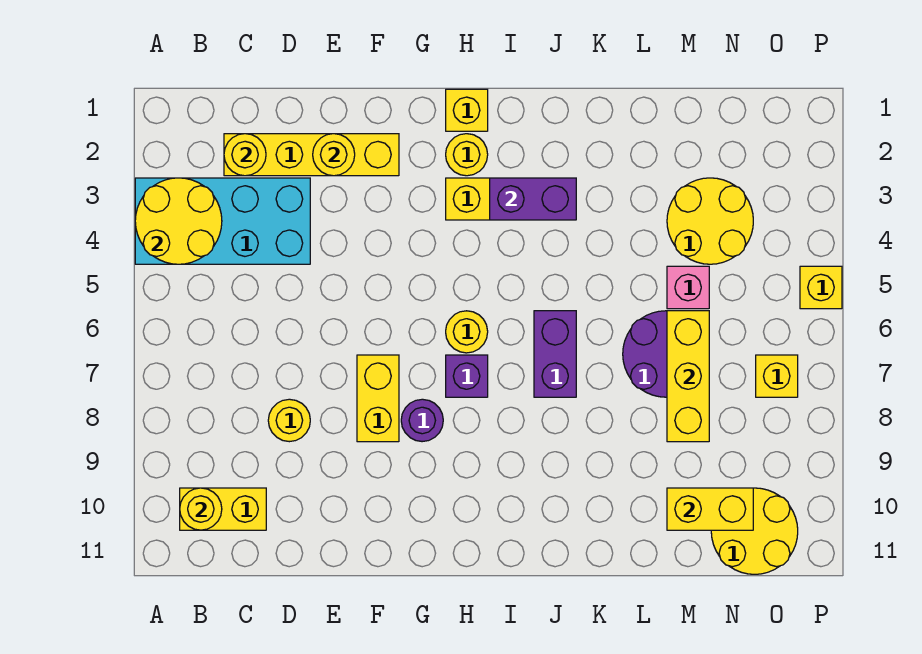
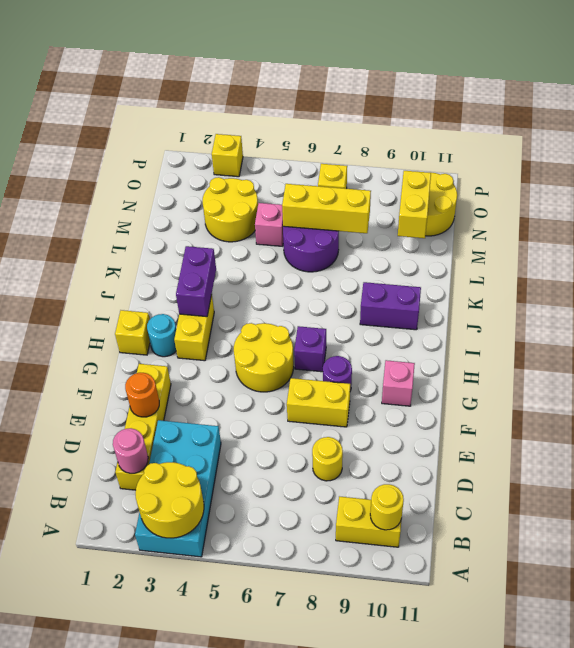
yellow 1x2 brick [180,488,266,530] -> yellow 1x2 brick turned to [336,496,402,547]
yellow 1x1 round brick [224,134,266,176] -> pink 1x1 round brick [113,428,148,473]
yellow 1x1 round brick [313,134,355,176] -> orange 1x1 round brick [125,373,159,417]
none -> pink 1x1 brick [382,360,415,406]
yellow 1x1 round brick [446,134,488,176] -> cyan 1x1 round brick [147,314,176,357]
yellow 1x1 round brick [446,311,488,353] -> yellow 2x2 round brick [234,323,294,392]
purple 1x2 brick [534,311,576,397] -> purple 1x2 brick moved to [360,282,421,330]
yellow 1x1 brick [800,266,842,309] -> yellow 1x1 brick moved to [212,134,243,177]

